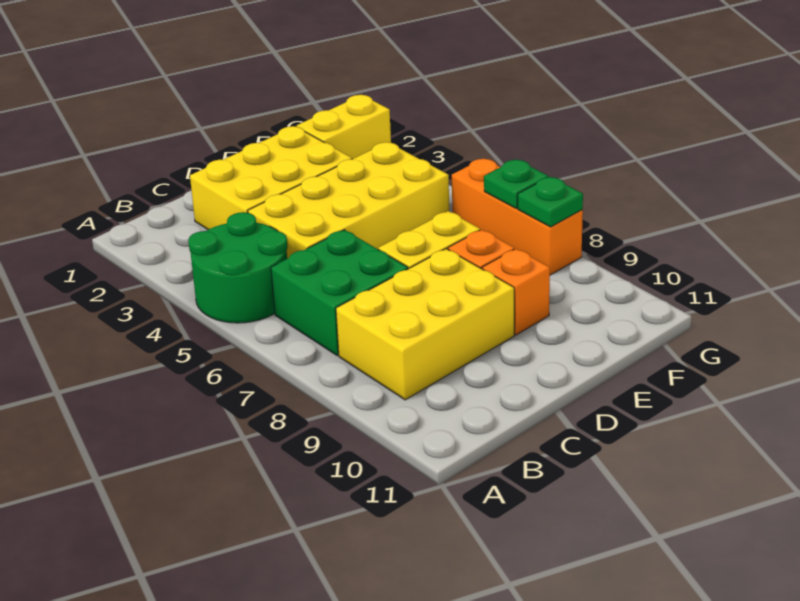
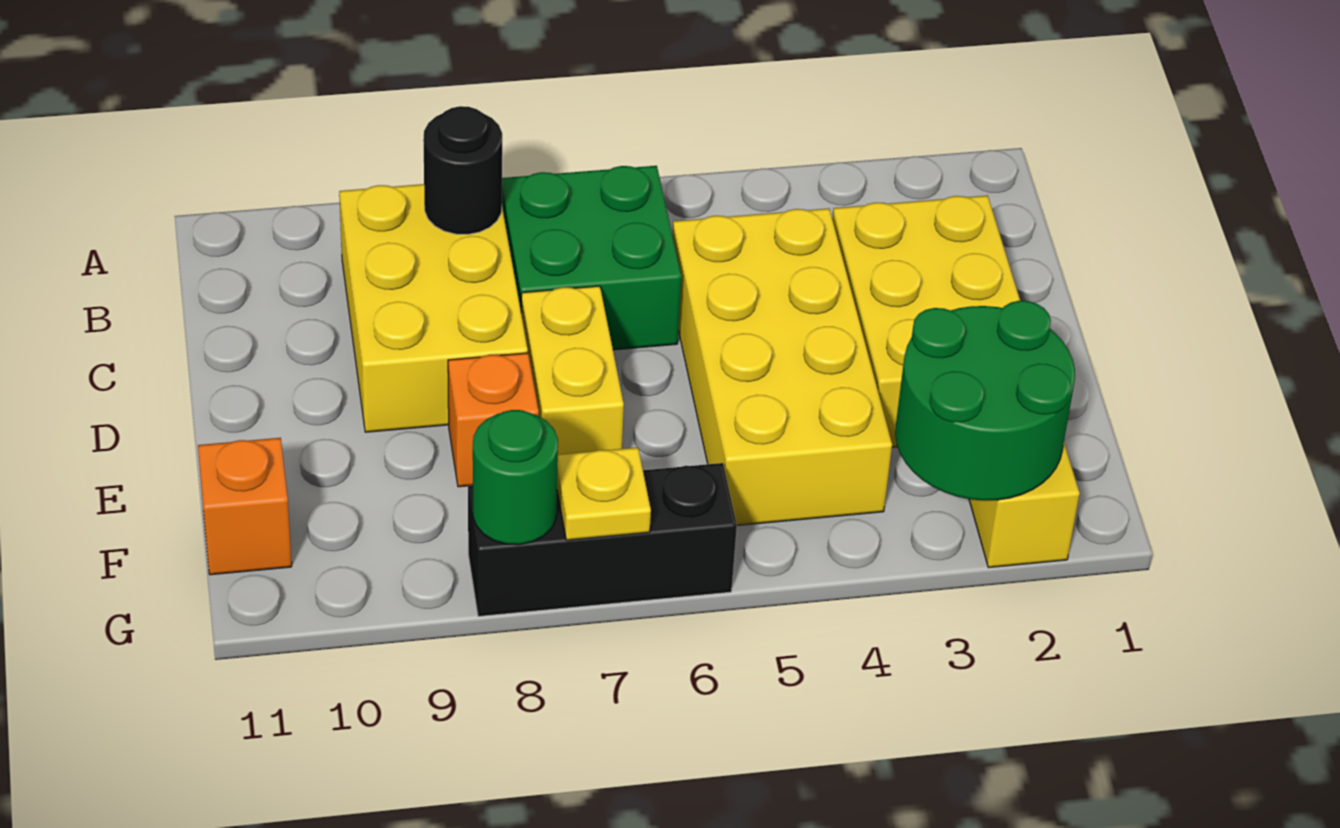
green 2x2 round brick [188,212,287,323] -> green 2x2 round brick moved to [895,301,1075,501]
none -> black 1x1 round brick [423,106,502,234]
orange 1x1 brick [482,249,550,335] -> orange 1x1 brick moved to [198,438,292,575]
orange 1x3 brick [452,158,583,275] -> black 1x3 brick [468,463,737,616]
green 1x1 plate [484,160,548,208] -> yellow 1x1 plate [557,448,651,540]
green 1x1 plate [518,177,583,227] -> green 1x1 round brick [473,410,558,545]

